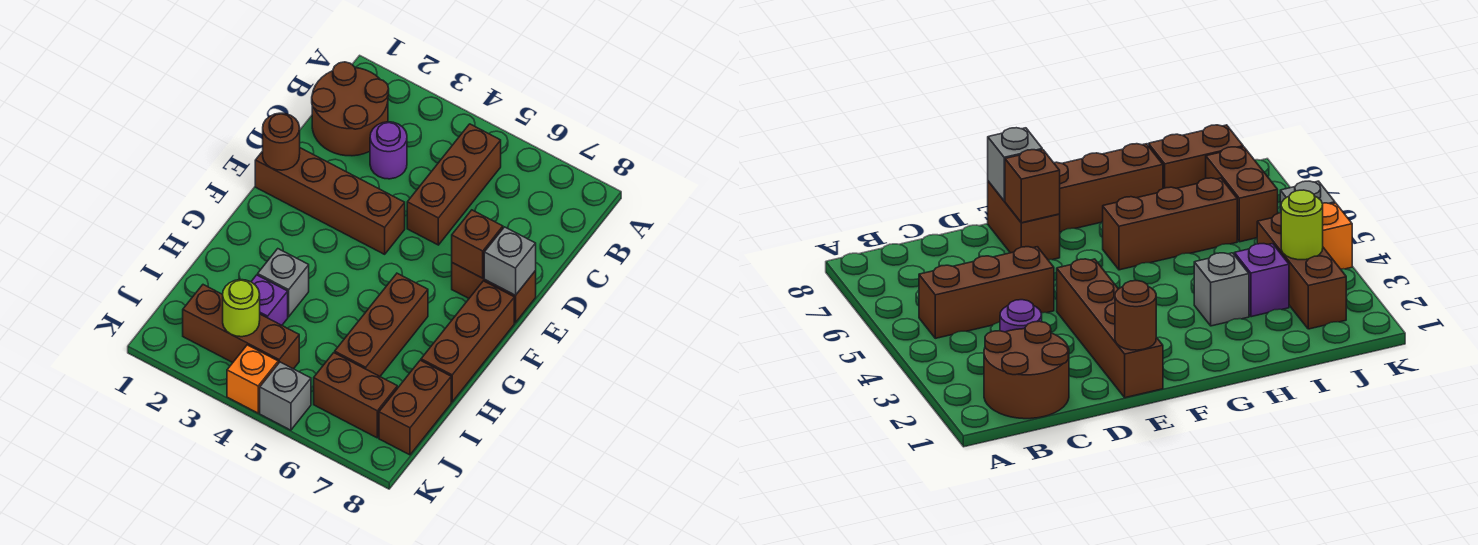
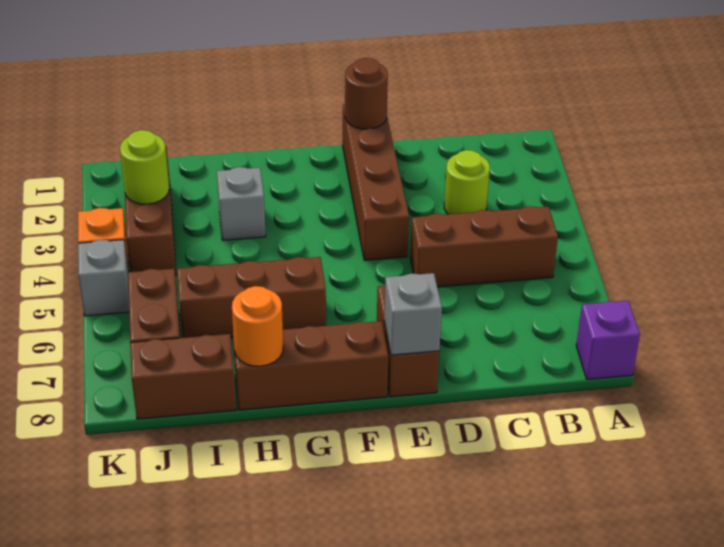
brown 2x2 round brick [312,62,389,156] -> none
purple 1x1 round brick [370,122,407,179] -> lime 1x1 round brick [444,150,490,214]
brown 1x1 brick [452,210,503,278] -> none
none -> orange 1x1 round brick [232,286,283,366]
purple 1x1 brick [251,275,288,325] -> purple 1x1 brick moved to [576,301,640,379]

